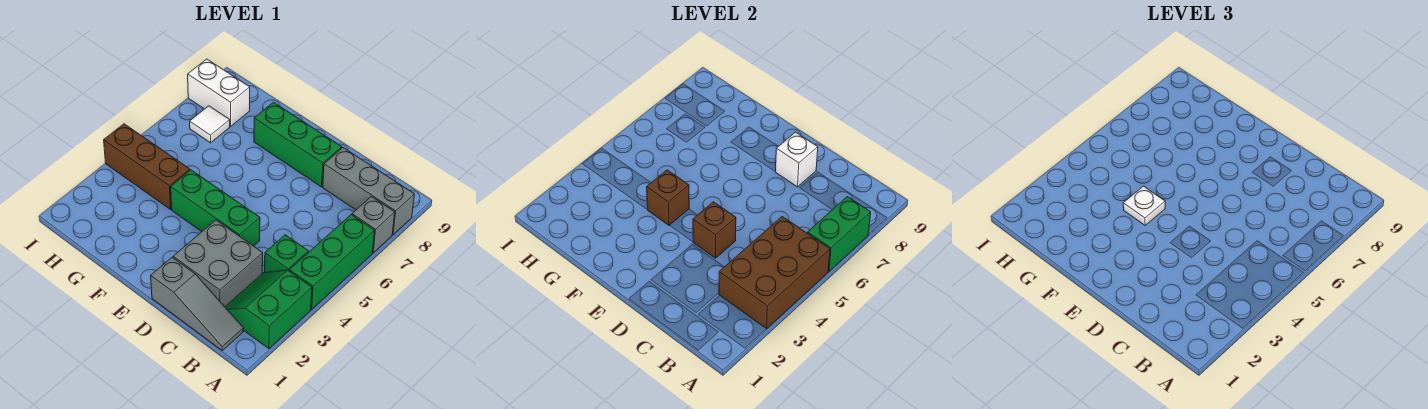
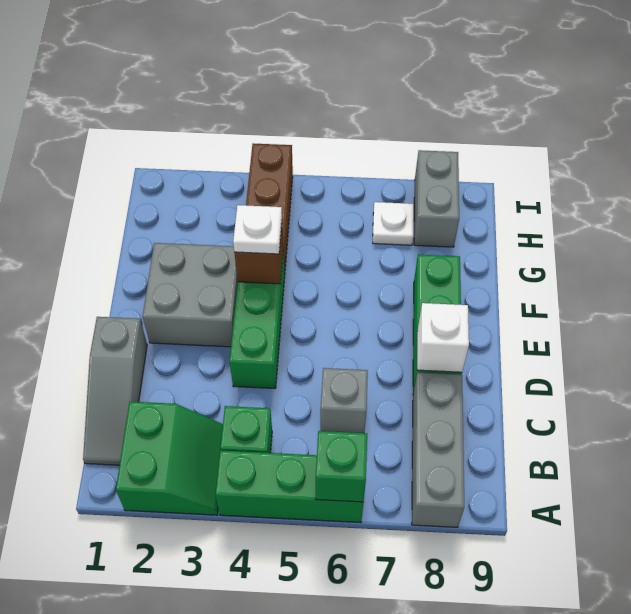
green 2x2 slope [225,270,312,349] -> green 2x2 slope turned to [116,402,223,515]
brown 2x3 brick [719,217,830,329] -> none
green 1x2 brick [808,197,871,271] -> green 1x1 brick [316,431,367,502]
grey 1x1 brick [352,197,395,253] -> grey 1x1 brick moved to [321,368,368,433]
grey 2x2 brick [173,220,263,307] -> grey 2x2 brick moved to [143,243,238,347]
brown 1x1 brick [693,202,736,258] -> none
white 1x1 tile [190,106,230,143] -> white 1x1 plate [373,202,414,245]
white 1x2 brick [188,59,250,126] -> grey 1x2 brick [414,150,459,247]

